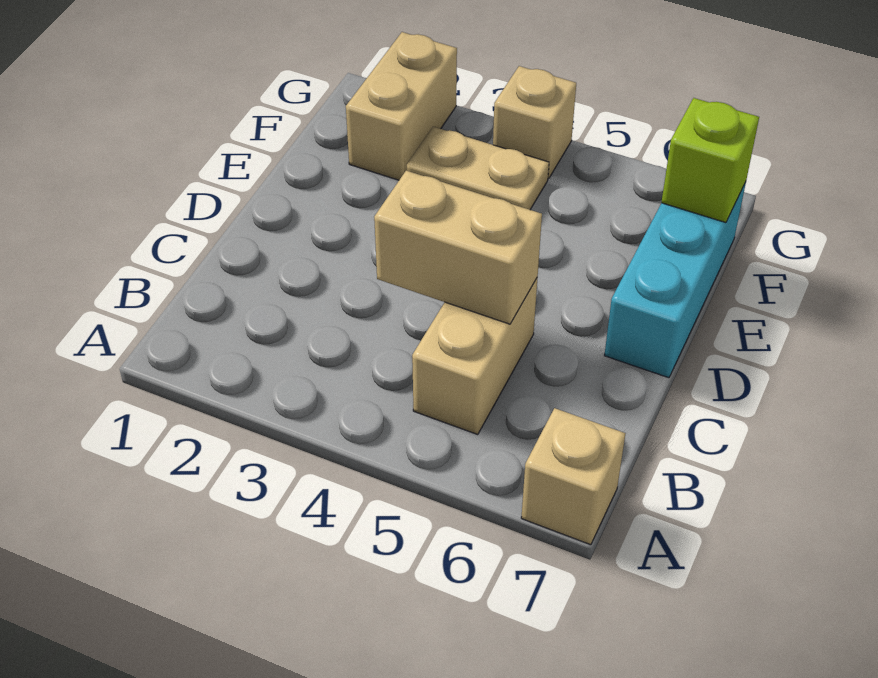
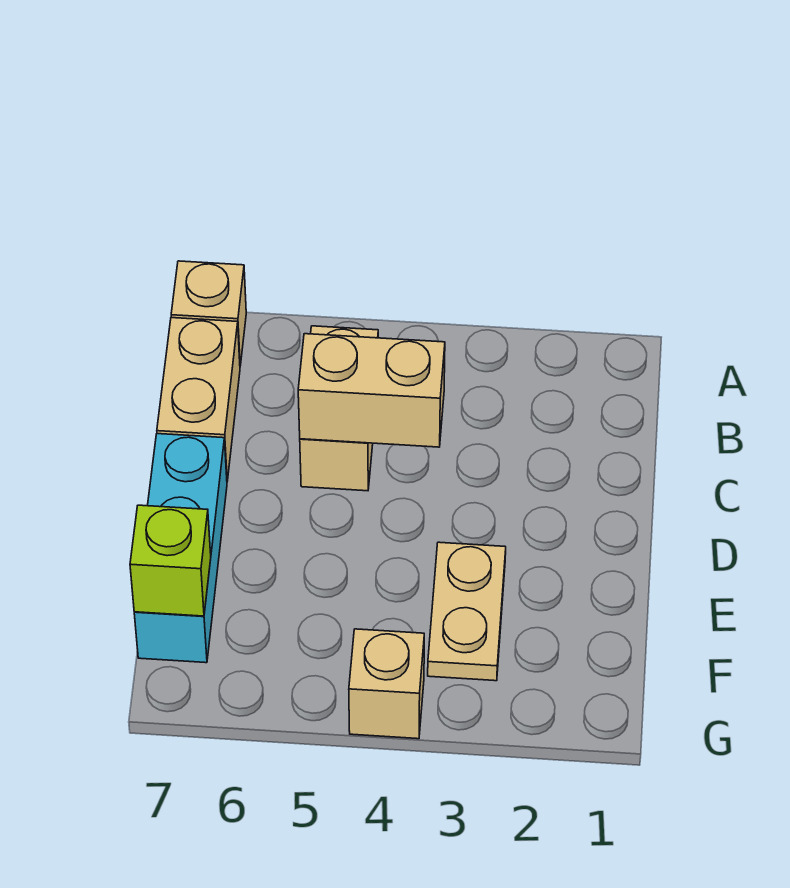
tan 1x2 brick [346,32,457,180] -> tan 1x2 brick moved to [157,318,240,481]
tan 1x2 plate [407,127,549,210] -> tan 1x2 plate turned to [428,542,506,681]

